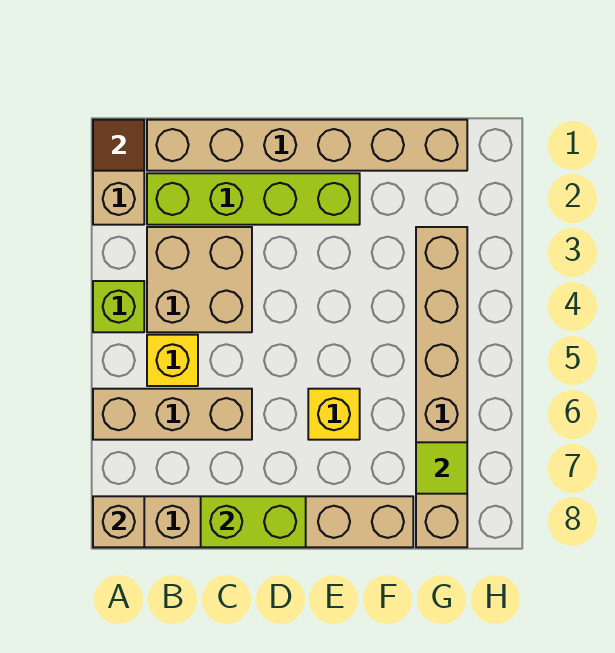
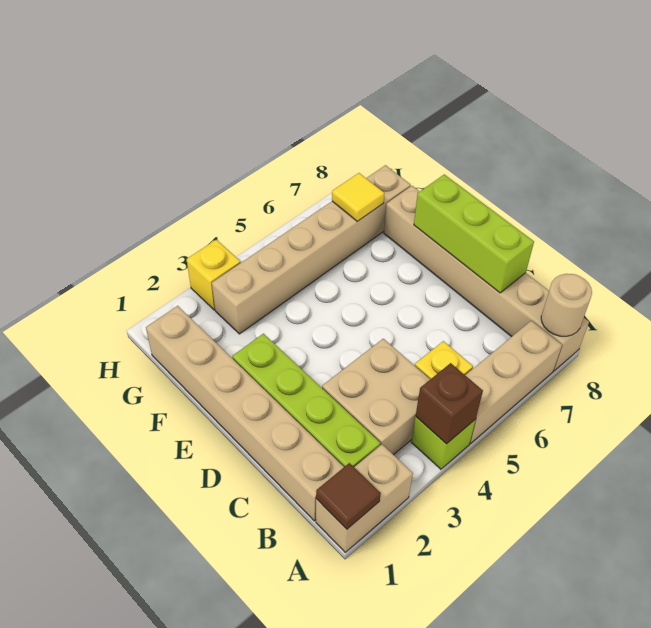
none -> brown 1x1 brick [416,363,483,444]
tan 1x3 brick [93,389,252,440] -> tan 1x3 brick turned to [465,321,562,443]
tan 1x1 brick [93,496,144,547] -> tan 1x1 round brick [541,274,592,336]
lime 1x2 brick [201,496,306,547] -> lime 1x3 brick [414,174,534,293]
yellow 1x1 brick [308,389,360,440] -> yellow 1x1 brick moved to [187,240,241,310]
lime 1x1 tile [416,442,467,494] -> yellow 1x1 tile [332,173,385,221]

